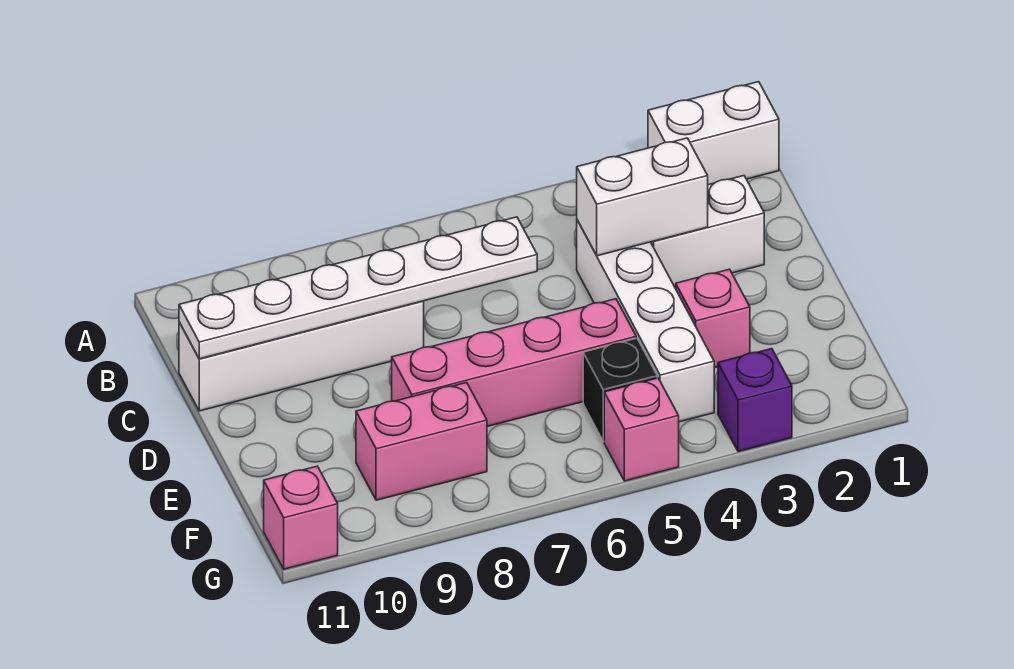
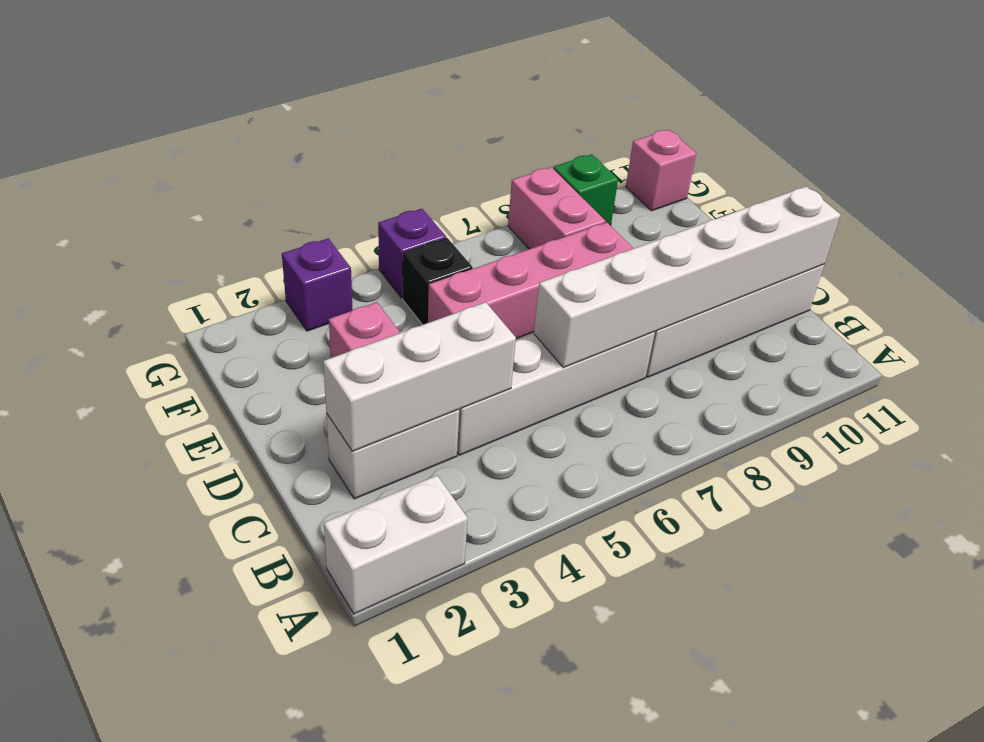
white 1x2 brick [577,138,708,256] -> white 1x3 brick [323,302,516,451]
white 1x4 brick [577,220,714,422] -> white 1x4 brick turned to [457,332,655,455]
white 1x6 plate [179,217,537,359] -> white 1x6 brick [534,186,840,368]
pink 1x2 brick [356,383,487,500] -> pink 1x2 brick turned to [508,167,606,249]
pink 1x1 brick [604,378,679,481] -> purple 1x1 brick [378,209,446,298]
none -> green 1x1 brick [553,154,618,225]

